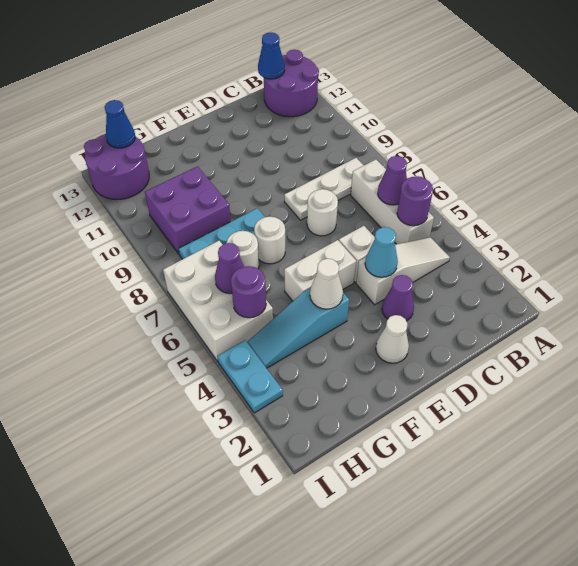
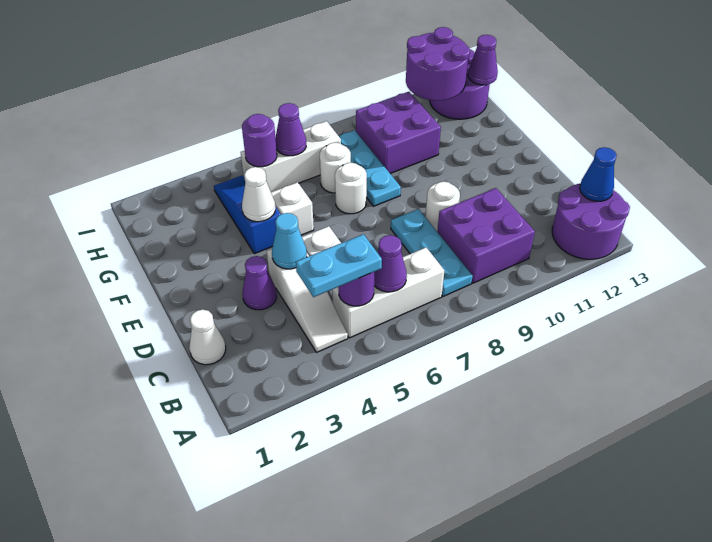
white 1x3 plate [284,158,364,220] -> cyan 1x3 plate [391,209,472,296]
none -> purple 2x2 brick [437,188,535,283]
white 1x1 round brick [307,189,338,236] -> white 1x1 round brick moved to [425,182,460,231]
white 1x1 cone [376,315,409,363] -> white 1x1 cone moved to [189,310,226,365]
white 1x2 brick [284,240,356,301] -> white 1x1 brick [271,182,314,235]
cyan 1x3 slope [247,288,349,368] -> blue 1x3 slope [214,176,281,254]
white 2x3 brick [163,241,273,361] -> white 1x3 brick [241,121,341,192]
none -> purple 2x2 round brick [406,27,470,100]
blue 1x1 cone [105,100,135,148] -> purple 1x1 cone [468,35,498,85]
cyan 1x2 plate [217,340,283,413] -> cyan 1x2 plate moved to [296,234,382,297]

